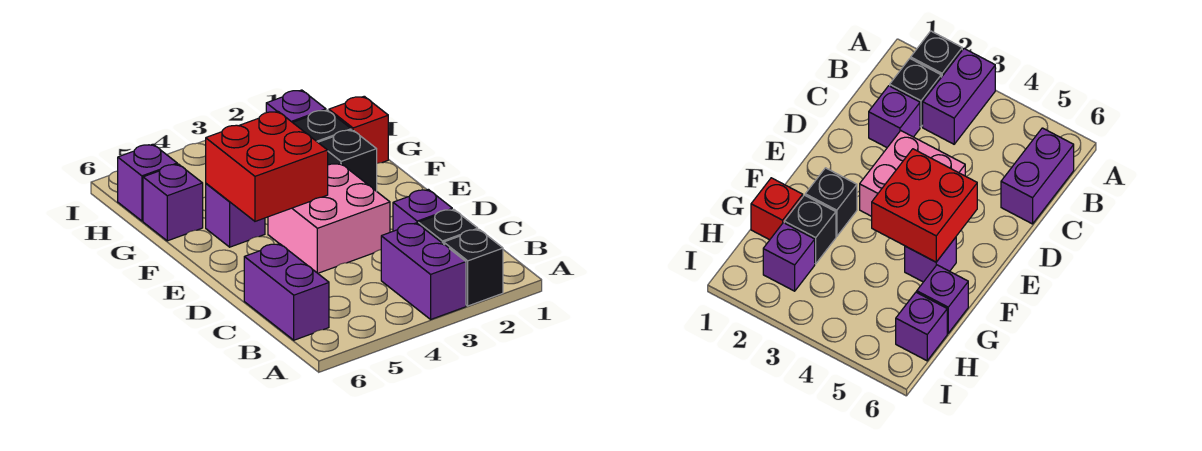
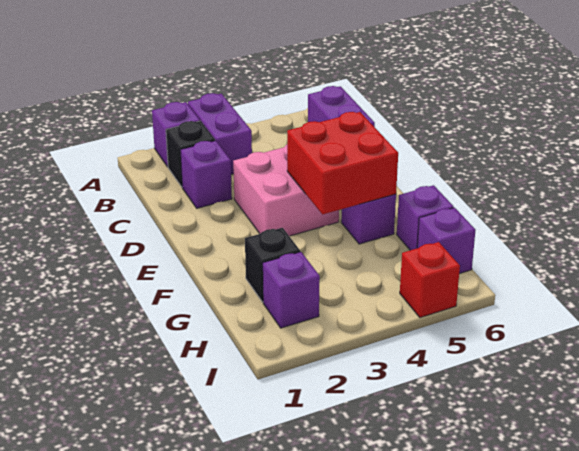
black 1x1 brick [444,229,503,306] -> purple 1x1 brick [152,102,200,167]
black 1x1 brick [318,130,377,191] -> none
red 1x1 brick [329,96,388,163] -> red 1x1 brick moved to [400,242,460,318]

